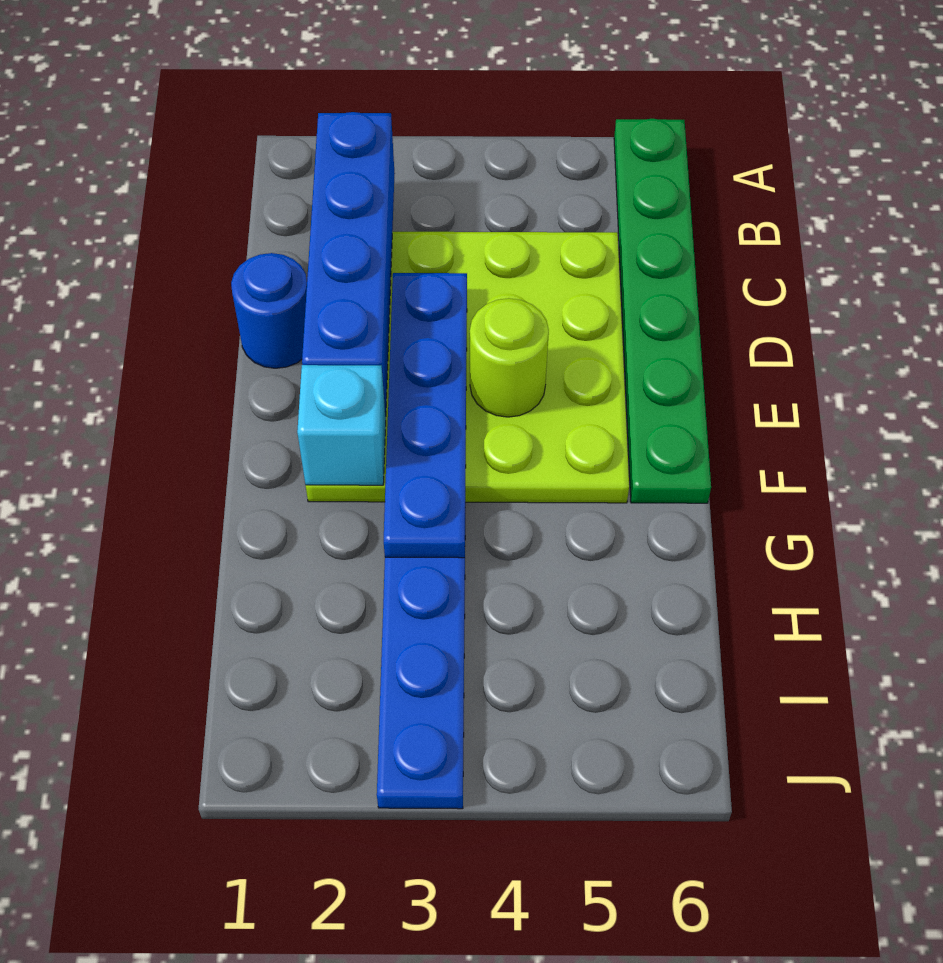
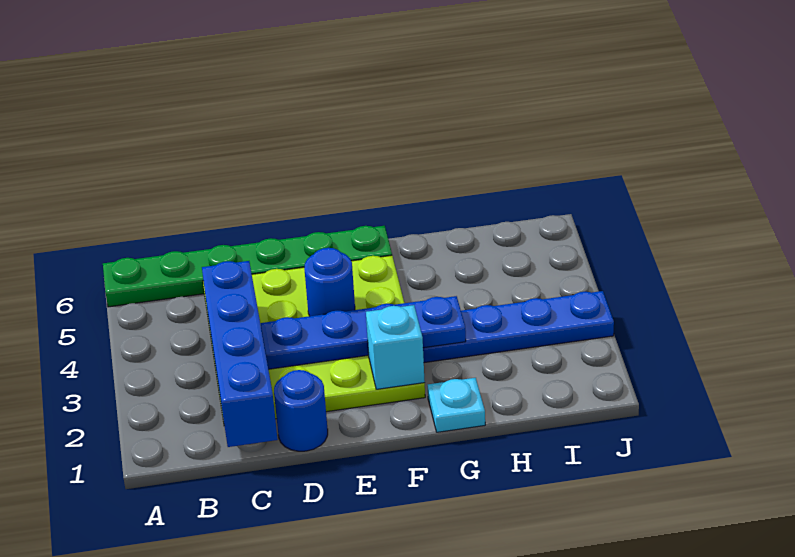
blue 1x4 brick [302,112,395,416] -> blue 1x4 brick turned to [202,261,278,447]
lime 1x1 round brick [470,298,549,417] -> blue 1x1 round brick [304,248,355,316]
none -> cyan 1x1 plate [428,378,485,432]

